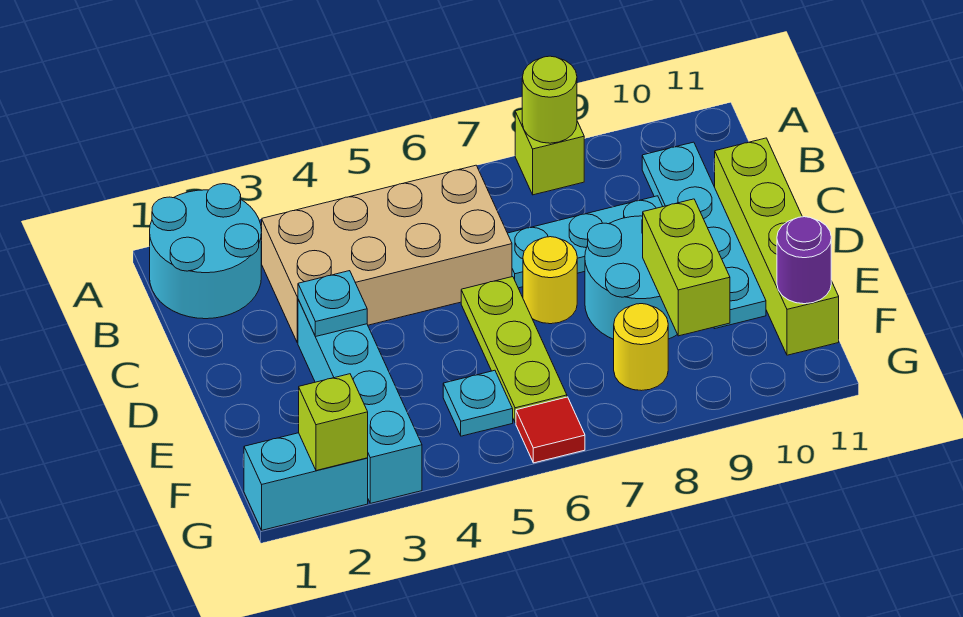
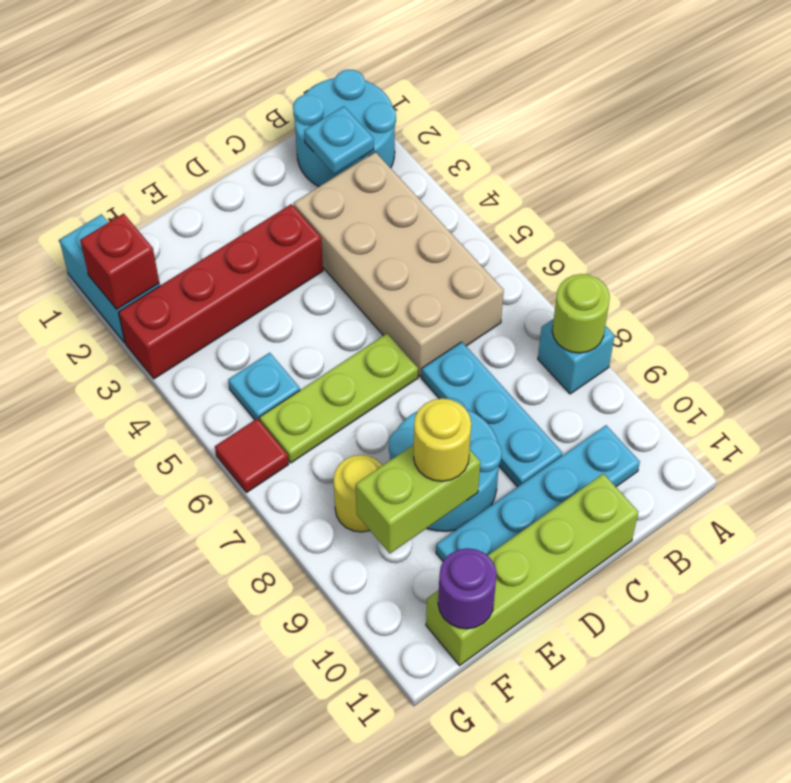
lime 1x1 brick [515,109,584,195] -> cyan 1x1 brick [538,319,615,394]
cyan 1x4 brick [298,300,422,503] -> red 1x4 brick [118,204,323,379]
cyan 1x1 plate [298,271,367,337] -> cyan 1x1 plate moved to [304,106,374,174]
yellow 1x1 round brick [523,237,577,324] -> yellow 1x1 round brick moved to [414,398,471,481]
lime 1x1 brick [299,374,368,471] -> red 1x1 brick [80,214,159,309]

